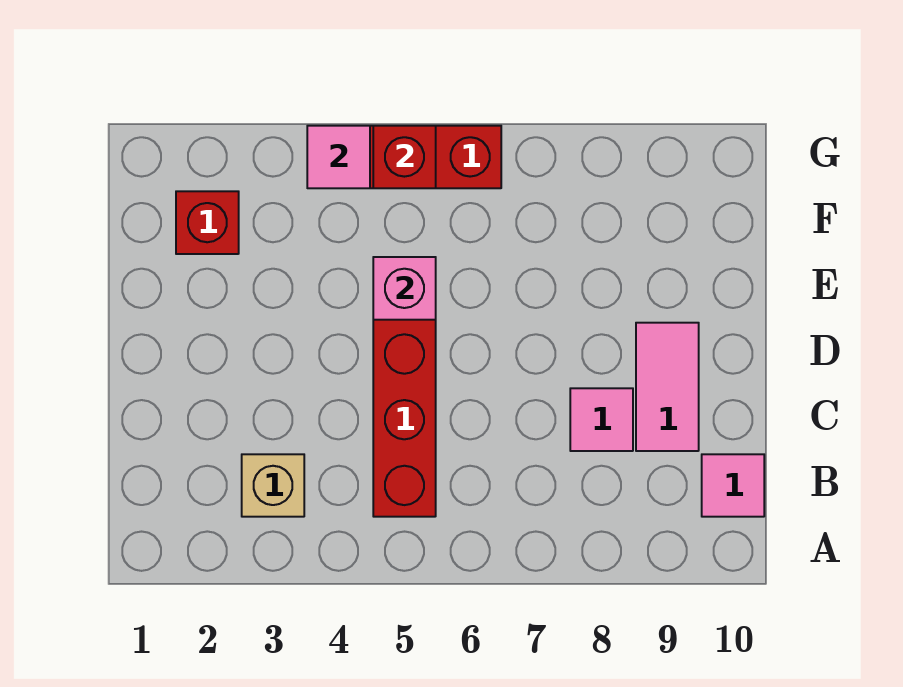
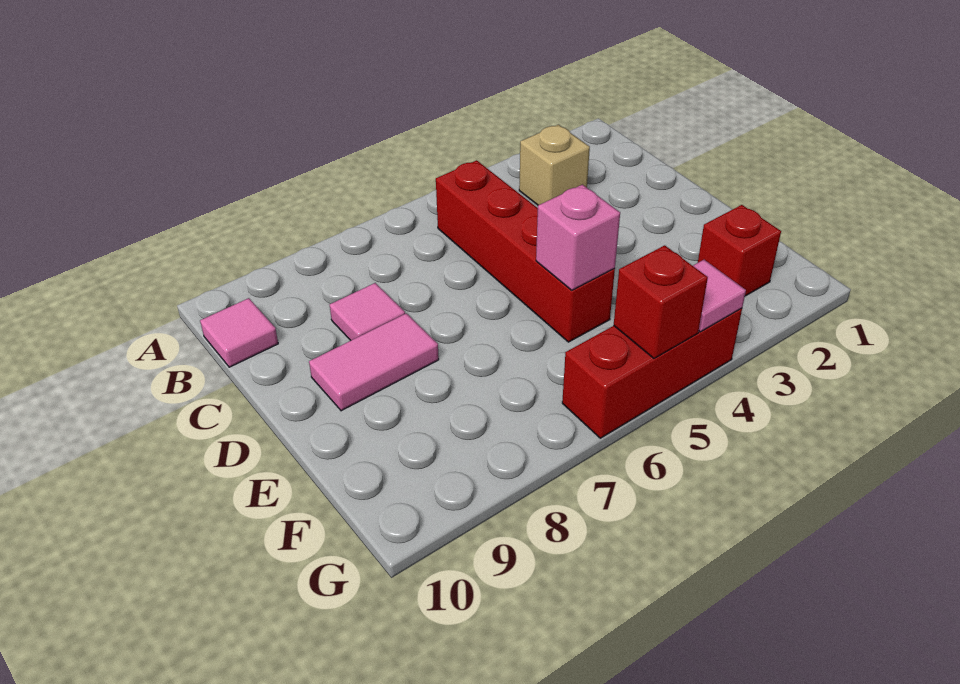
pink 1x2 tile [636,323,699,451] -> pink 1x2 tile turned to [309,313,439,411]

